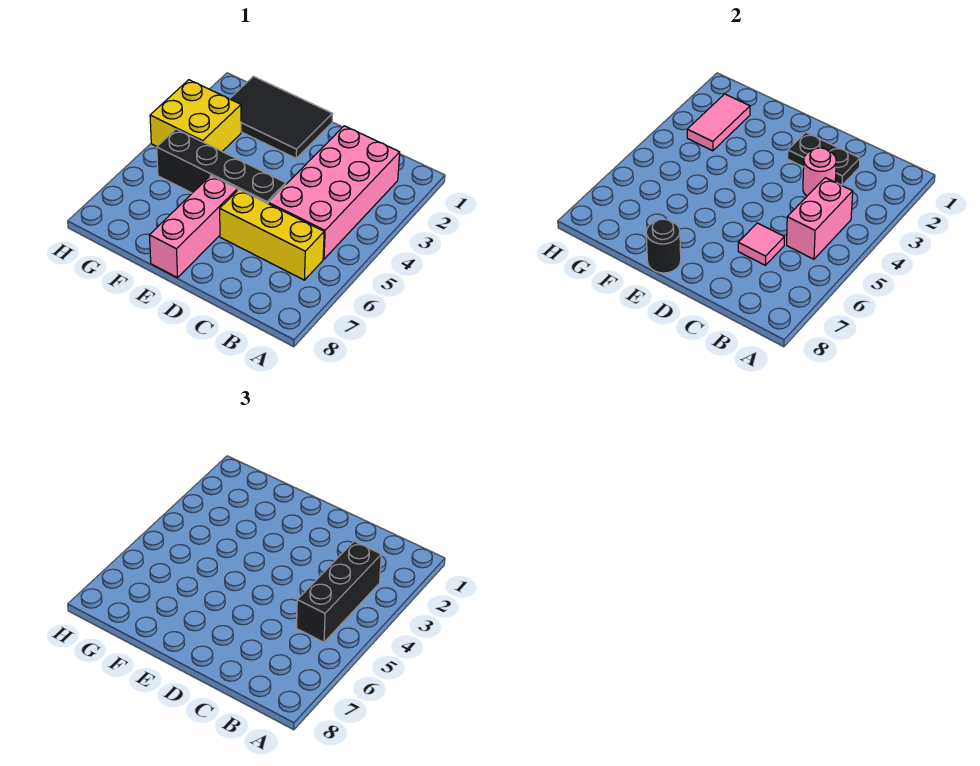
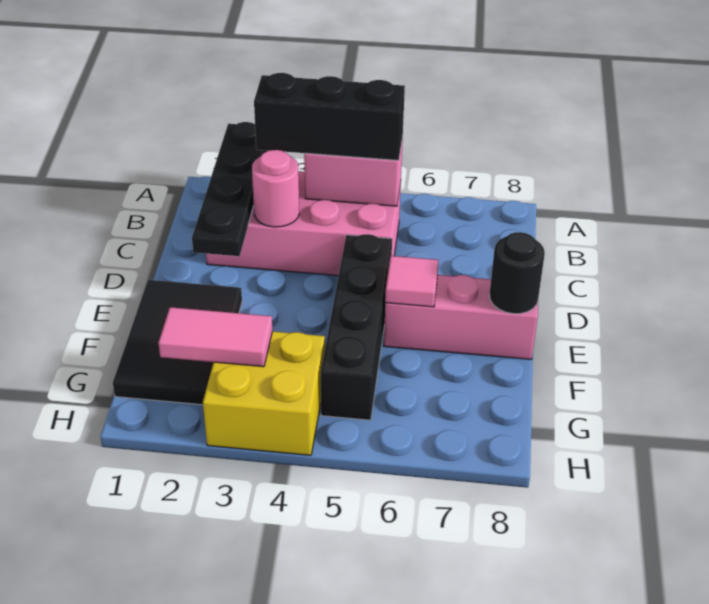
yellow 1x3 brick [220,189,324,280] -> none
black 1x2 plate [788,132,860,185] -> black 1x4 plate [192,122,269,256]
pink 1x1 tile [738,223,784,265] -> pink 1x1 tile moved to [385,256,439,307]

